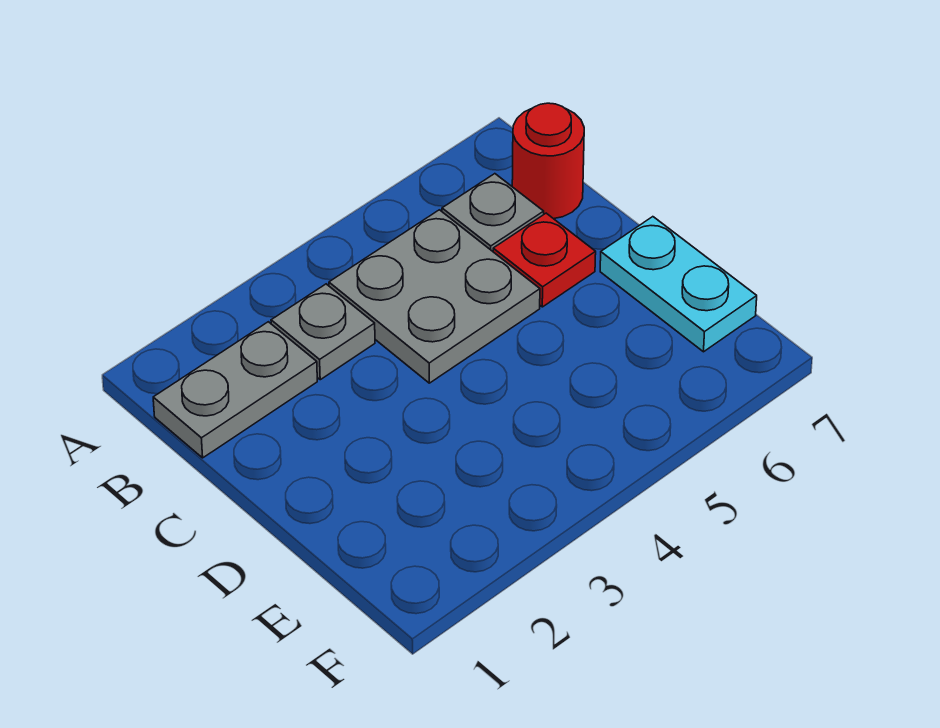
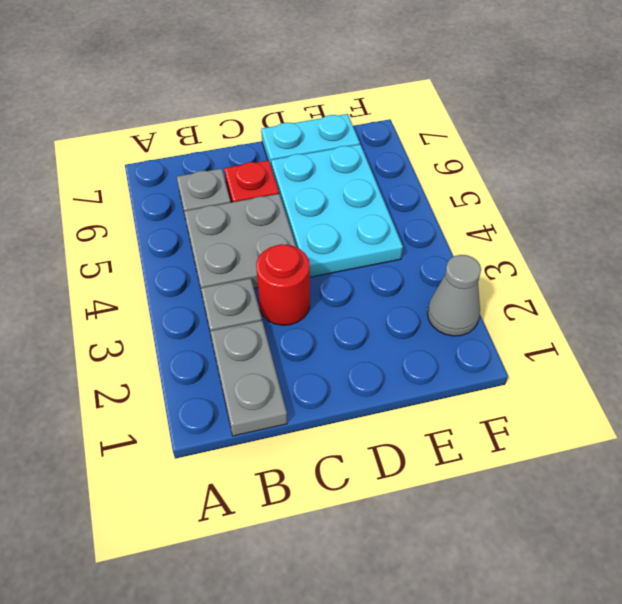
red 1x1 round brick [512,103,584,219] -> red 1x1 round brick moved to [256,244,310,325]
none -> cyan 2x3 plate [271,144,403,277]
none -> grey 1x1 cone [427,255,481,336]

